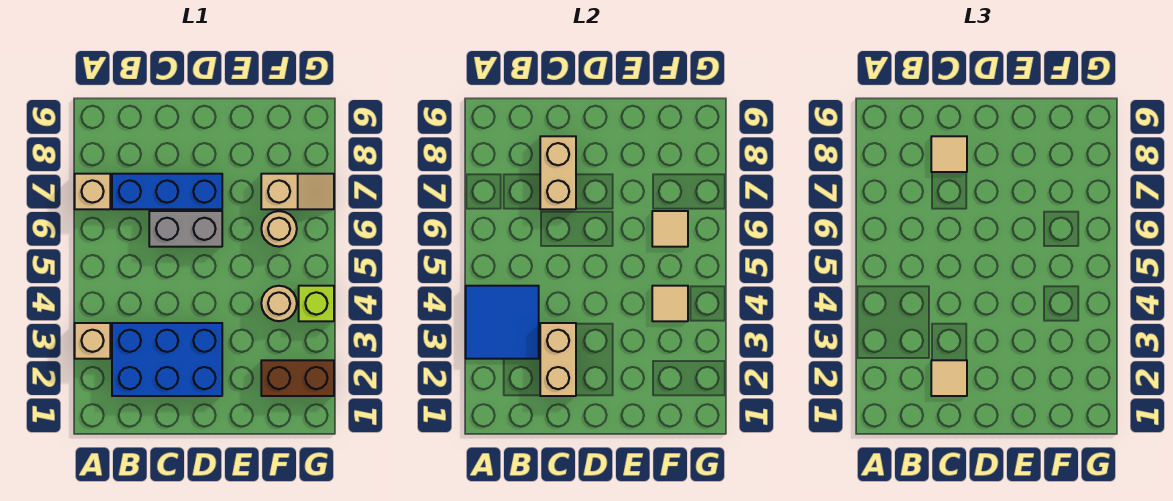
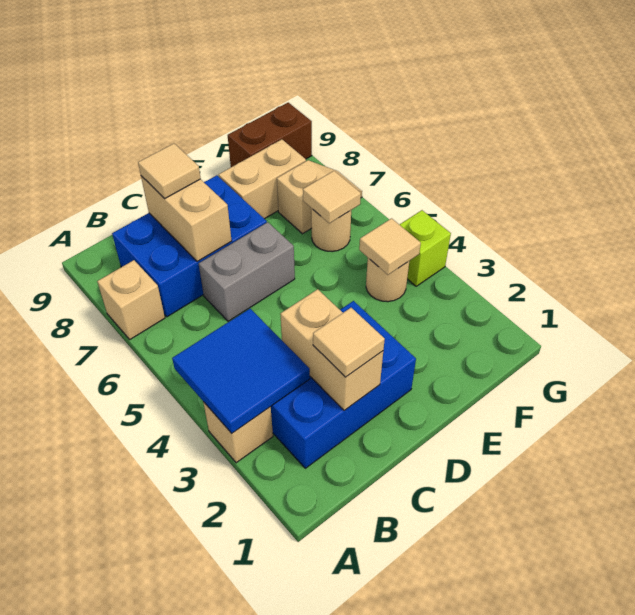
blue 1x3 brick [112,174,222,209] -> blue 2x3 brick [112,175,267,317]
none -> tan 1x2 brick [219,139,306,219]
brown 1x2 brick [261,360,334,396] -> brown 1x2 brick moved to [228,103,312,167]

